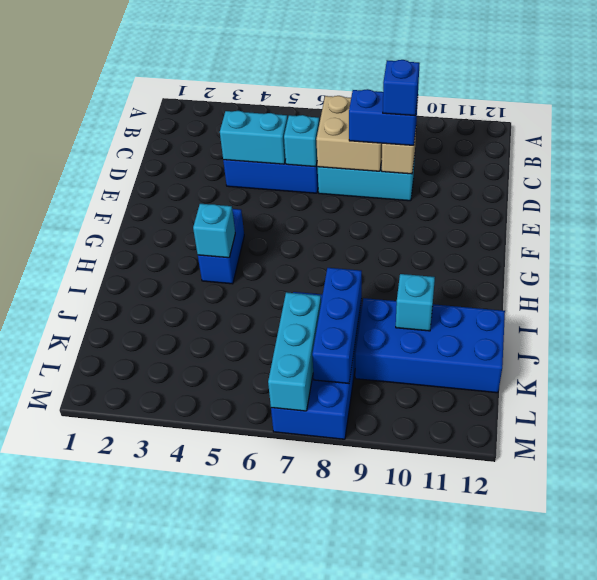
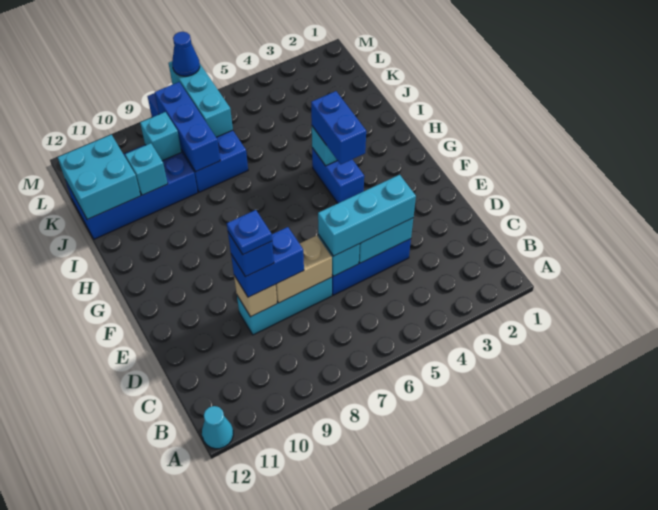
none -> cyan 1x1 cone [202,406,233,449]
tan 2x2 brick [316,96,382,171] -> tan 1x2 brick [276,235,332,303]
none -> cyan 1x3 brick [318,175,416,256]
none -> blue 1x1 plate [227,210,272,255]
none -> blue 1x2 brick [311,91,366,164]
none -> cyan 2x2 brick [58,135,141,220]
none -> cyan 1x1 brick [140,112,181,161]
none -> blue 1x1 cone [172,32,200,76]

